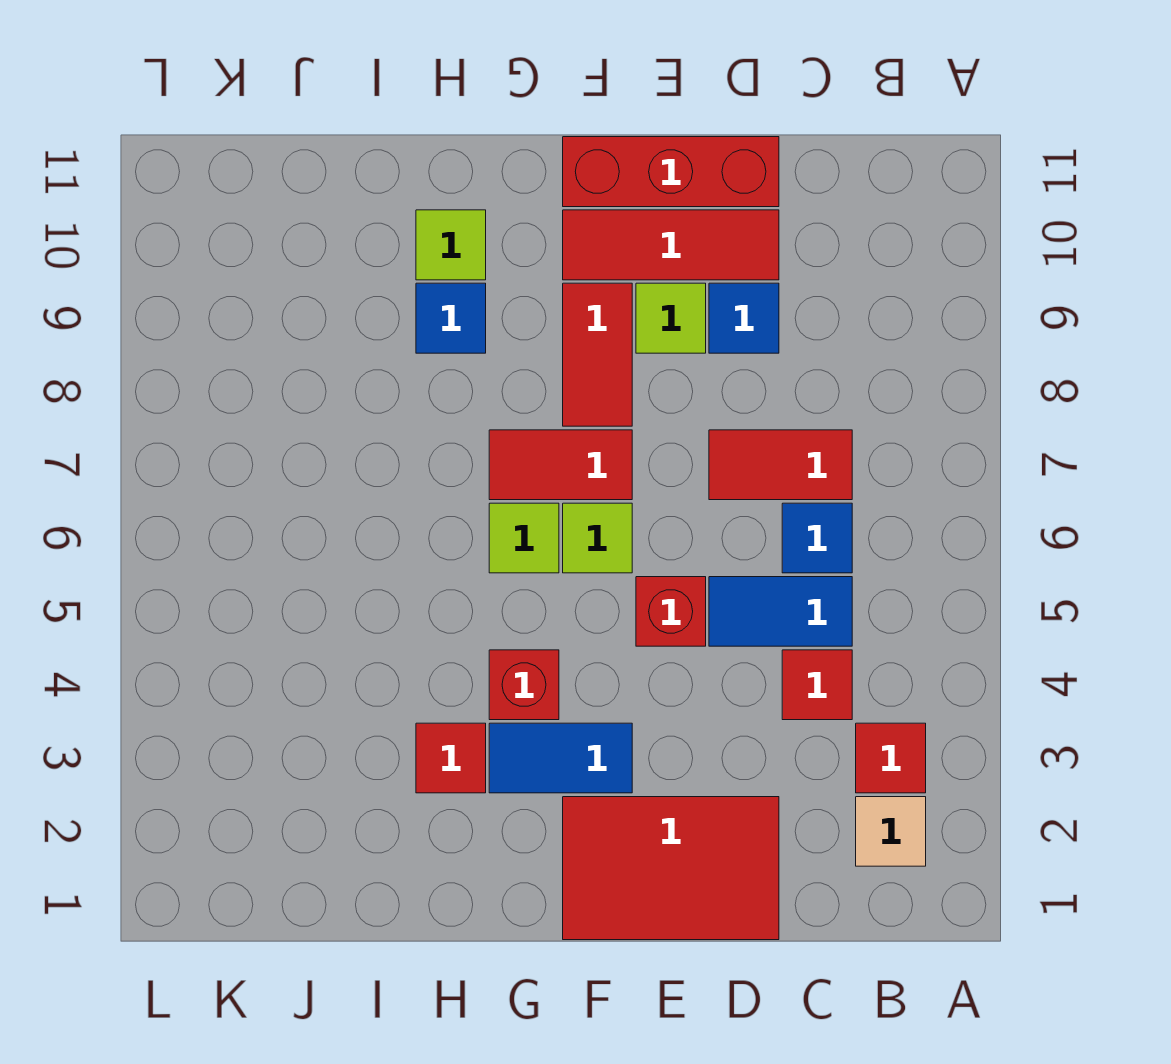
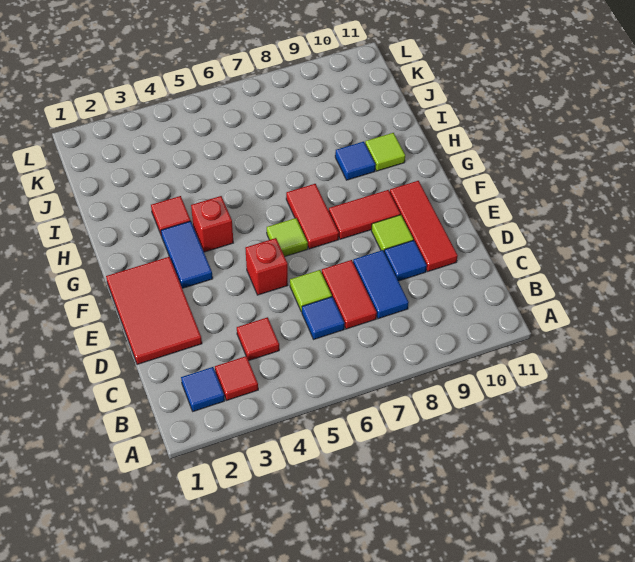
tan 1x1 tile [856,797,926,866] -> blue 1x1 tile [181,367,225,411]
blue 1x2 tile [709,577,852,646] -> blue 1x2 tile moved to [353,250,409,319]
red 1x3 brick [563,137,779,207] -> none
lime 1x1 tile [489,503,559,573] -> lime 1x1 tile moved to [290,270,332,312]

